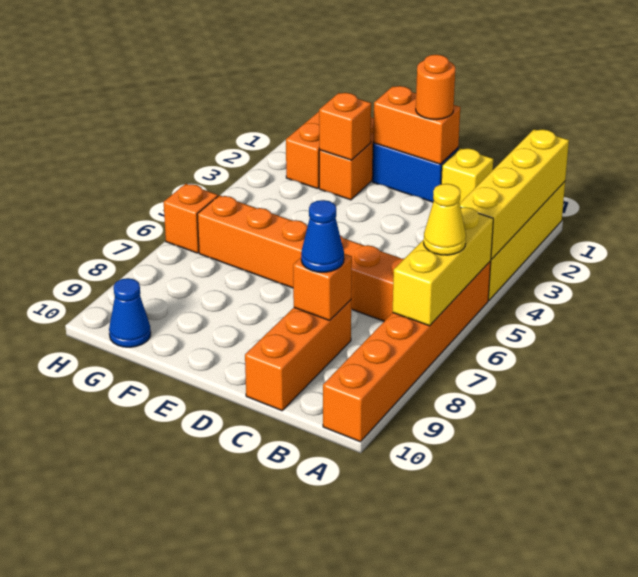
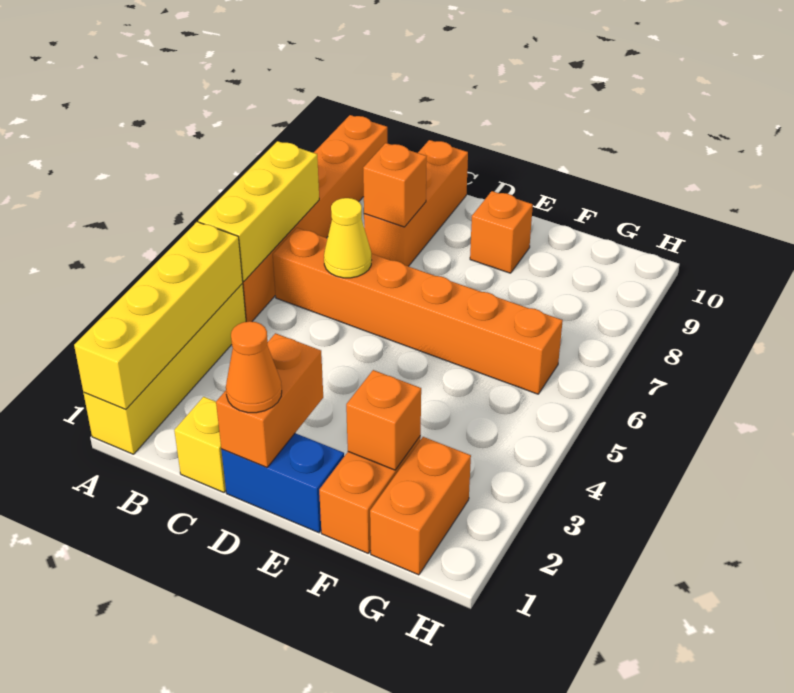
yellow 1x1 cone [424,184,466,255] -> yellow 1x1 cone moved to [324,198,371,278]
blue 1x1 cone [301,200,344,272] -> none
orange 1x2 brick [373,86,460,164] -> orange 1x2 brick turned to [216,333,323,467]
orange 1x1 round brick [416,55,455,119] -> orange 1x1 cone [226,321,282,413]
blue 1x1 cone [109,278,151,347] -> none
orange 1x1 brick [164,184,218,253] -> orange 1x1 brick moved to [470,191,533,273]

